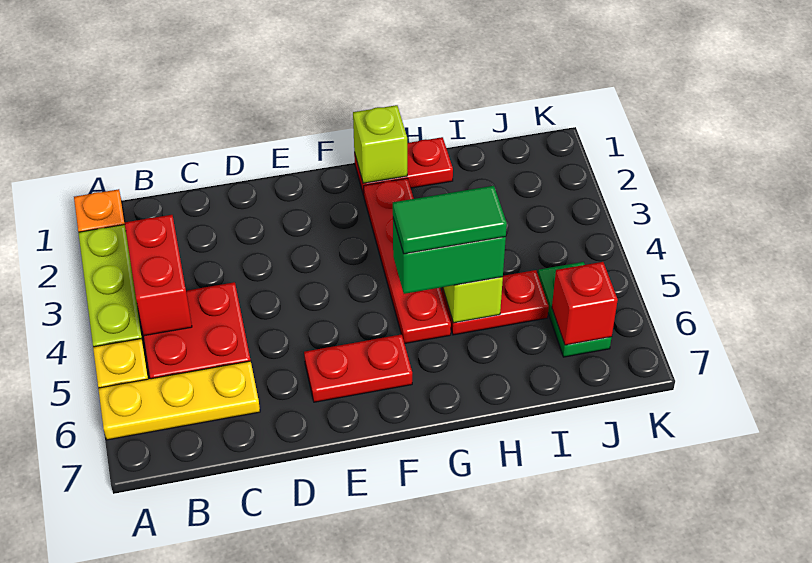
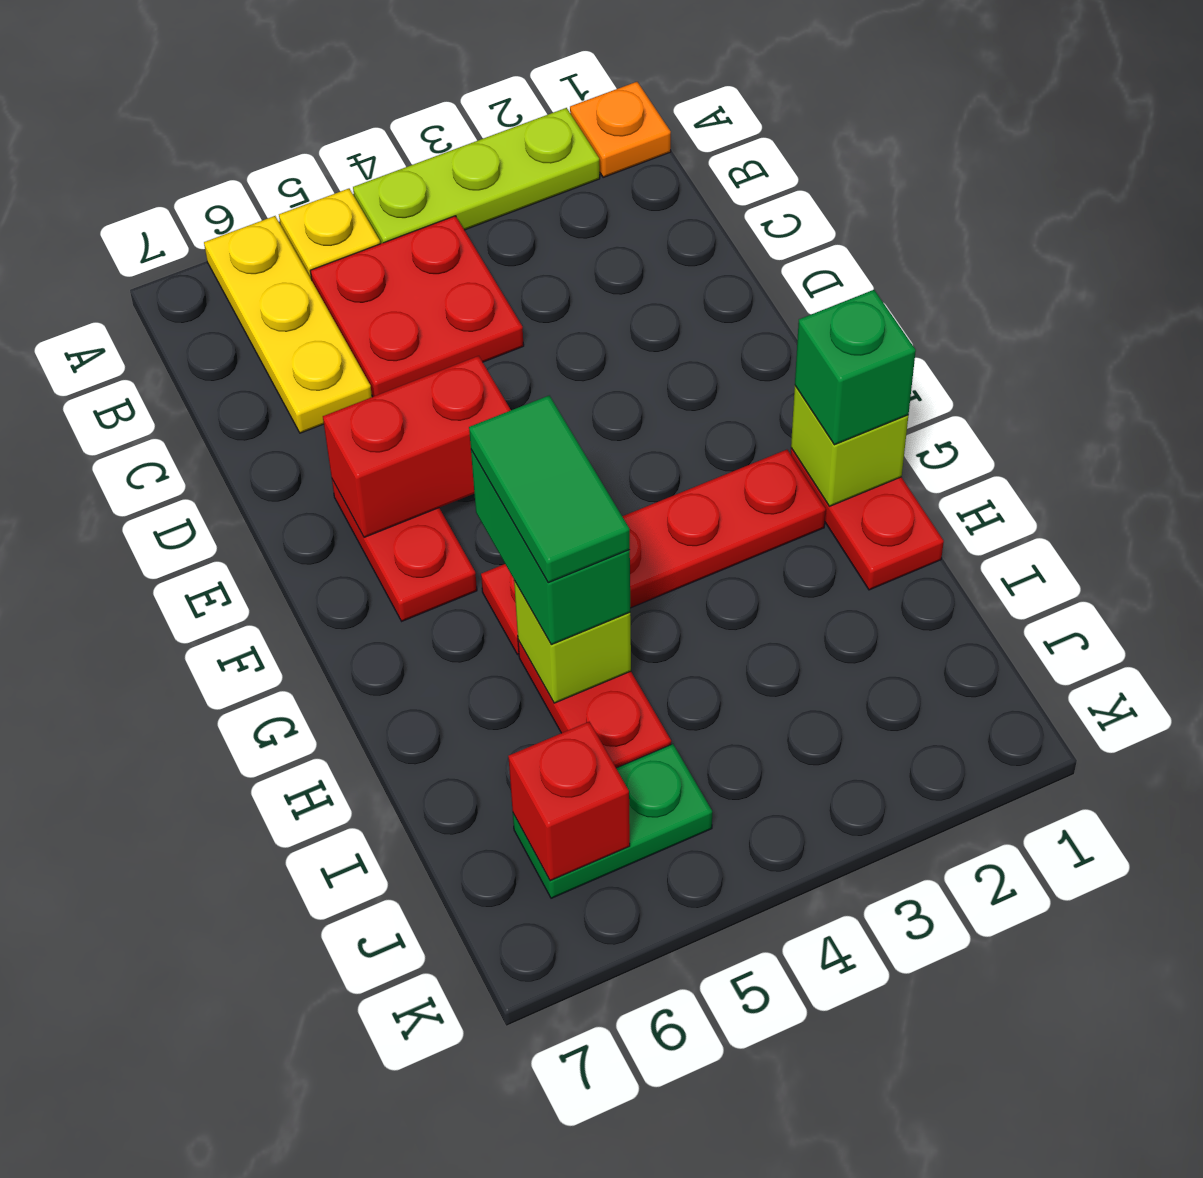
red 1x2 brick [125,215,192,336] -> red 1x2 brick moved to [323,356,511,537]
none -> green 1x1 brick [795,290,916,445]

